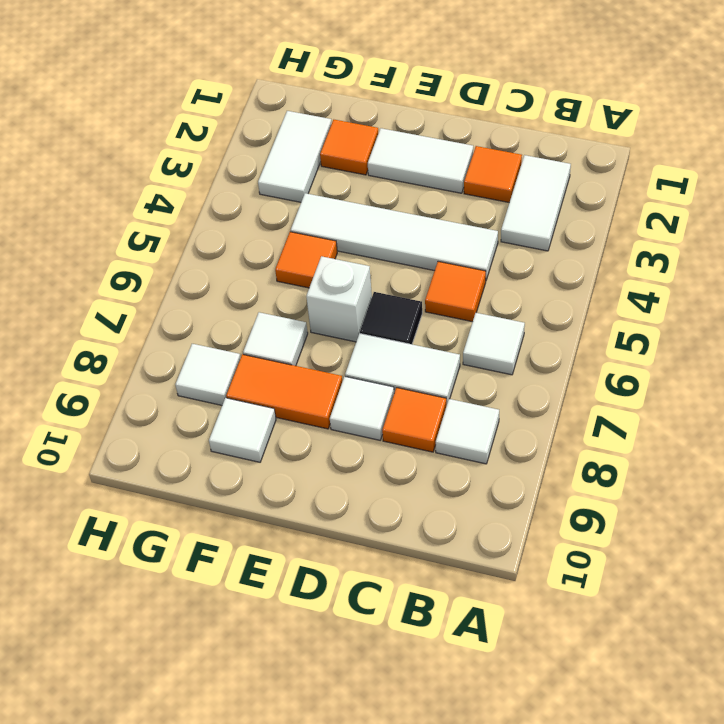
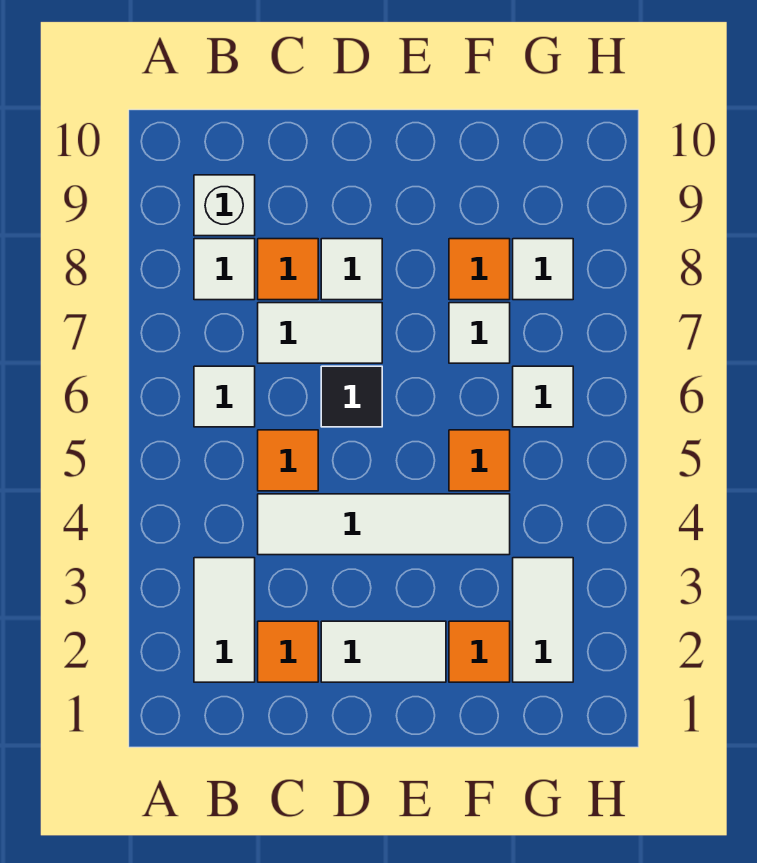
white 1x1 brick [306,256,372,342] -> white 1x1 brick moved to [194,175,255,236]
orange 1x2 tile [226,354,342,429] -> orange 1x1 tile [449,239,510,300]
white 1x1 tile [209,398,276,462] -> white 1x1 tile moved to [513,366,573,427]

